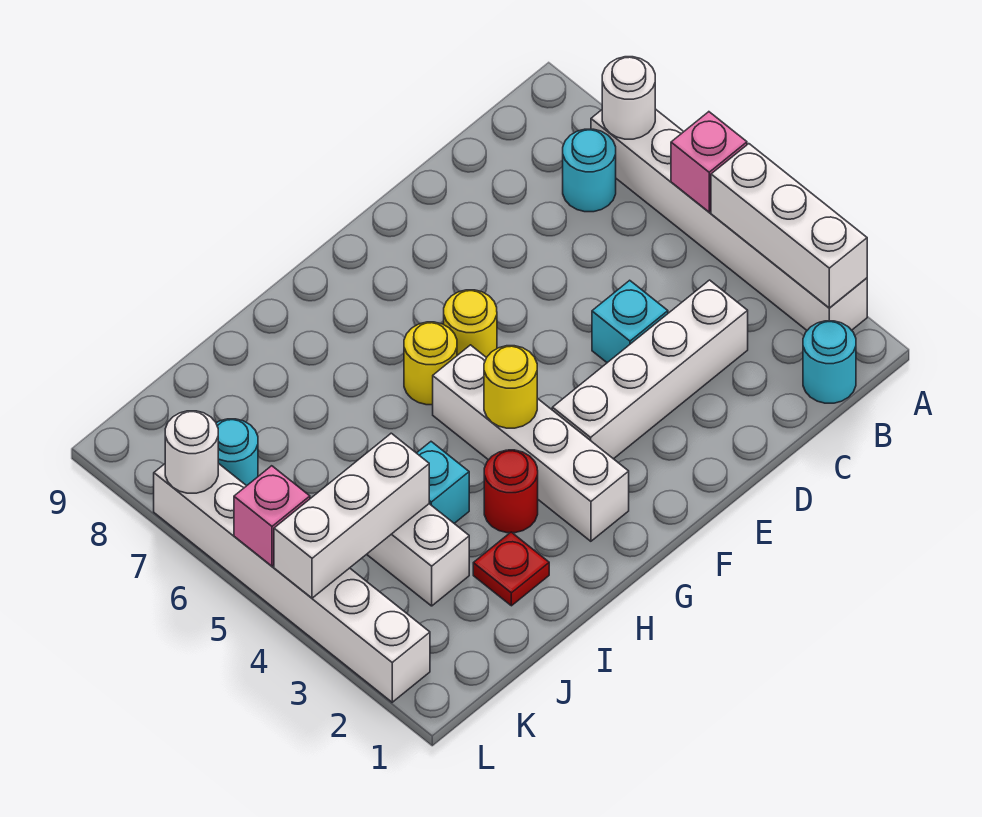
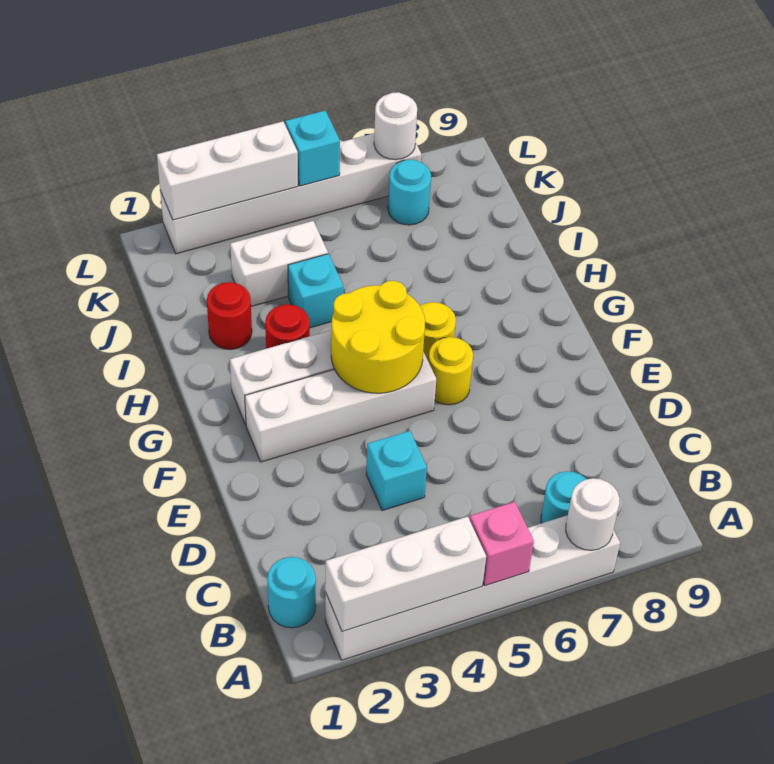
white 1x4 brick [552,280,748,459] -> white 1x4 brick turned to [245,352,436,462]
yellow 1x1 round brick [484,346,537,428] -> yellow 2x2 round brick [331,281,425,393]
red 1x1 plate [473,532,549,606] -> red 1x1 round brick [207,282,252,350]
white 1x3 brick [274,433,429,598] -> white 1x3 brick turned to [157,122,298,220]
pink 1x1 brick [234,466,310,566] -> cyan 1x1 brick [285,111,340,186]

